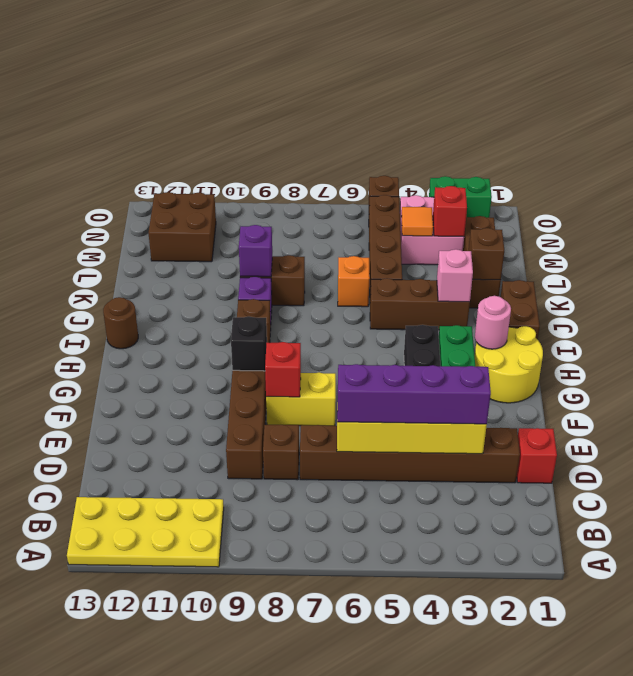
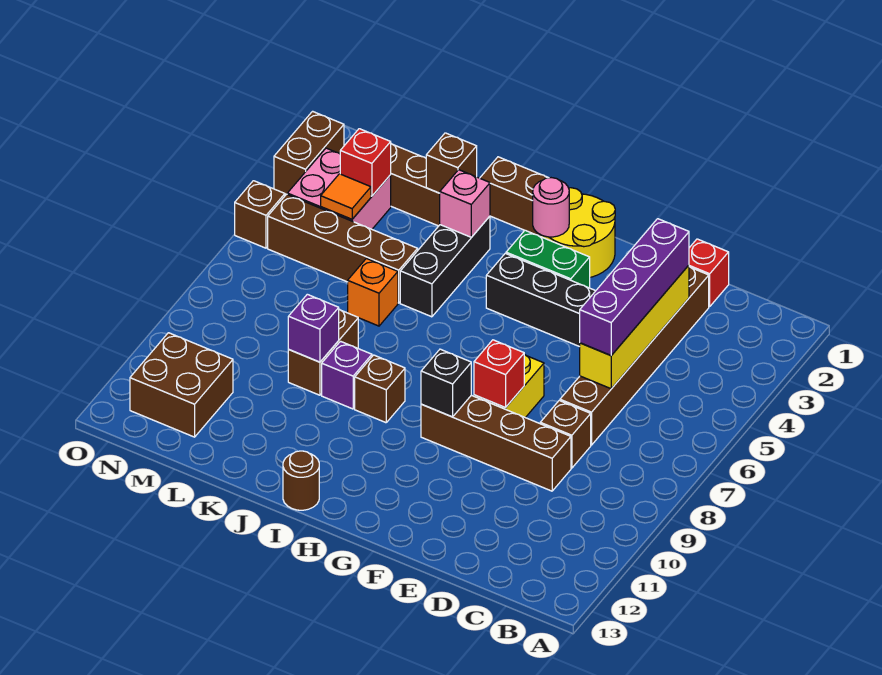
yellow 2x4 plate [67,497,224,567] -> none
brown 1x3 brick [370,278,470,330] -> black 1x3 brick [400,216,490,317]
green 1x2 brick [429,176,492,218] -> brown 1x2 brick [274,111,344,194]

